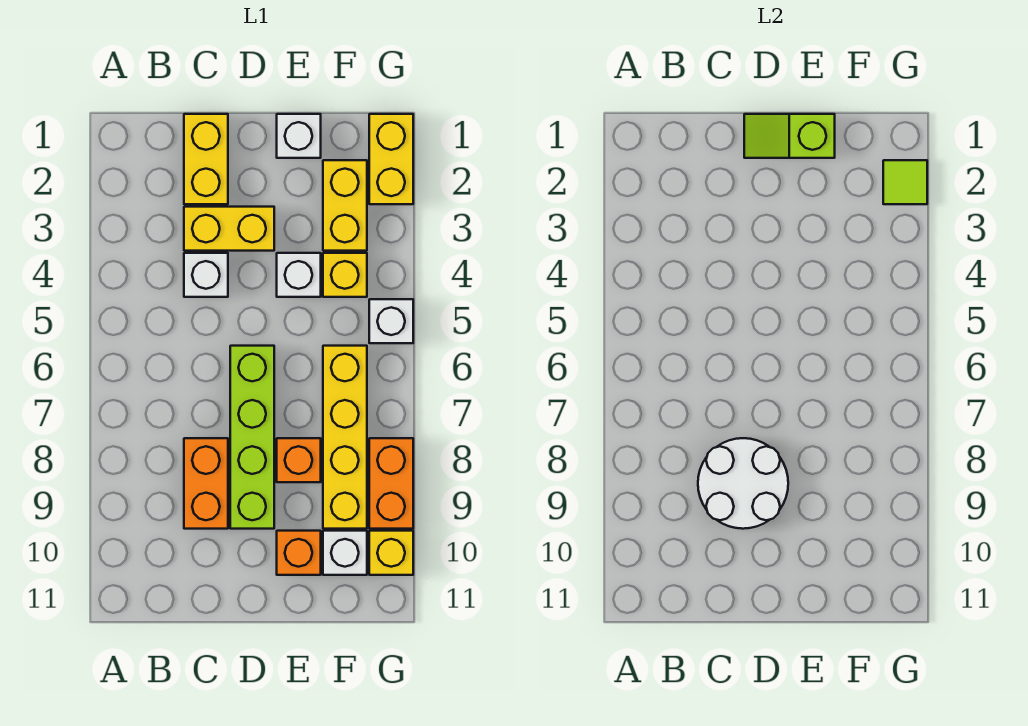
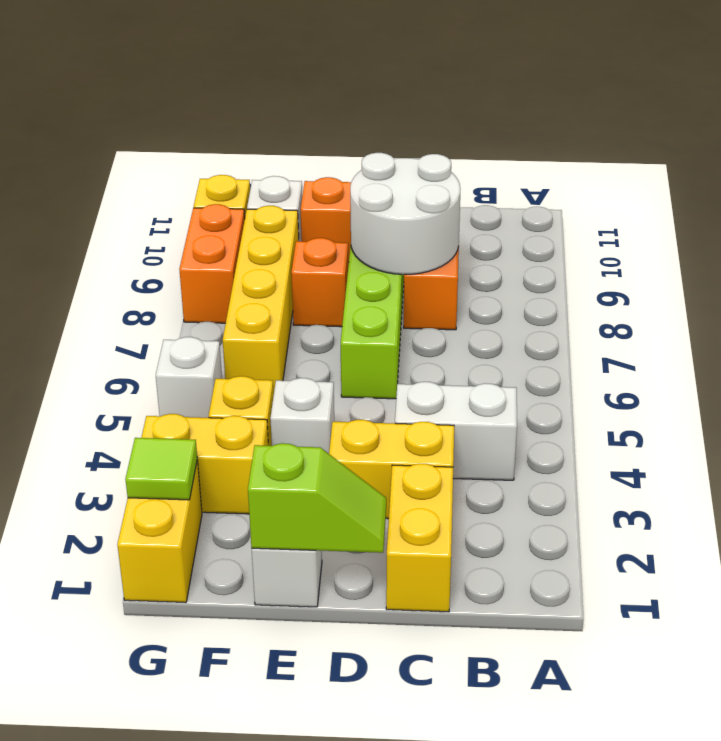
white 1x1 brick [184,253,228,297] -> white 1x2 brick [395,382,517,480]
yellow 1x2 brick [323,160,367,251] -> yellow 1x2 brick turned to [141,414,268,514]

